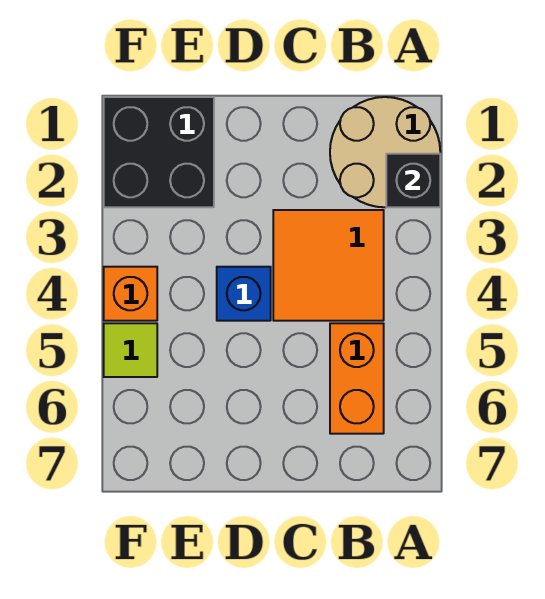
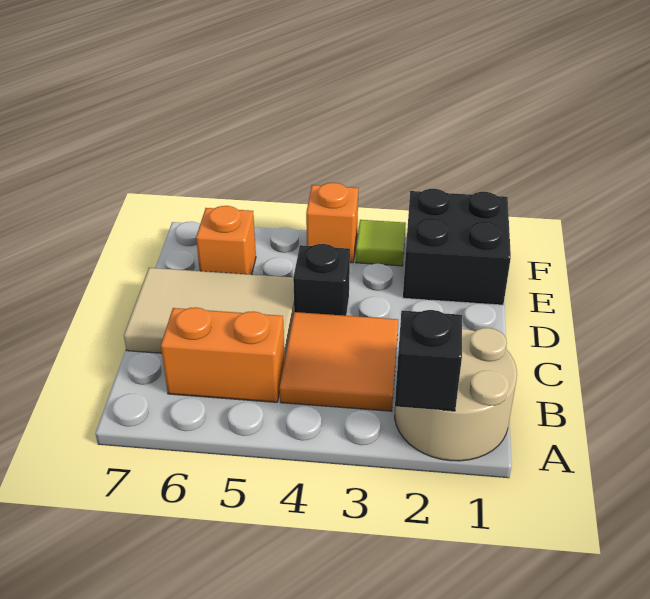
none -> tan 2x3 tile [124,268,294,357]
blue 1x1 brick [217,267,271,321] -> black 1x1 brick [293,244,350,316]
none -> orange 1x1 brick [196,206,256,275]
lime 1x1 tile [104,323,157,377] -> lime 1x1 tile moved to [356,220,406,266]

